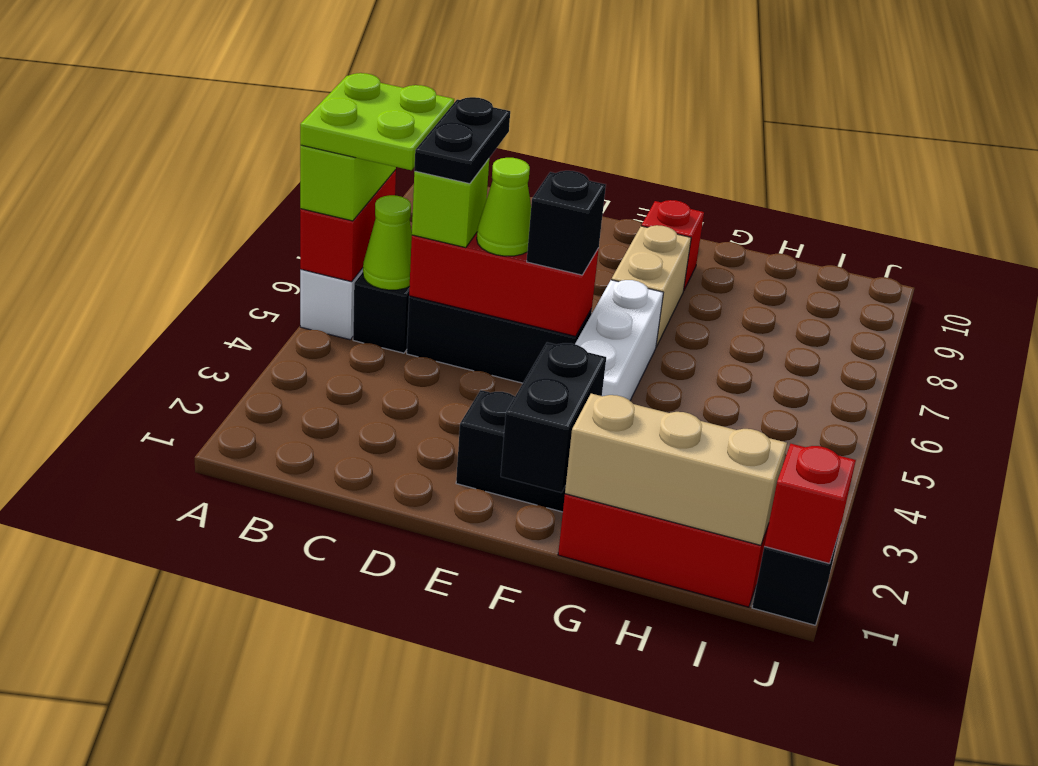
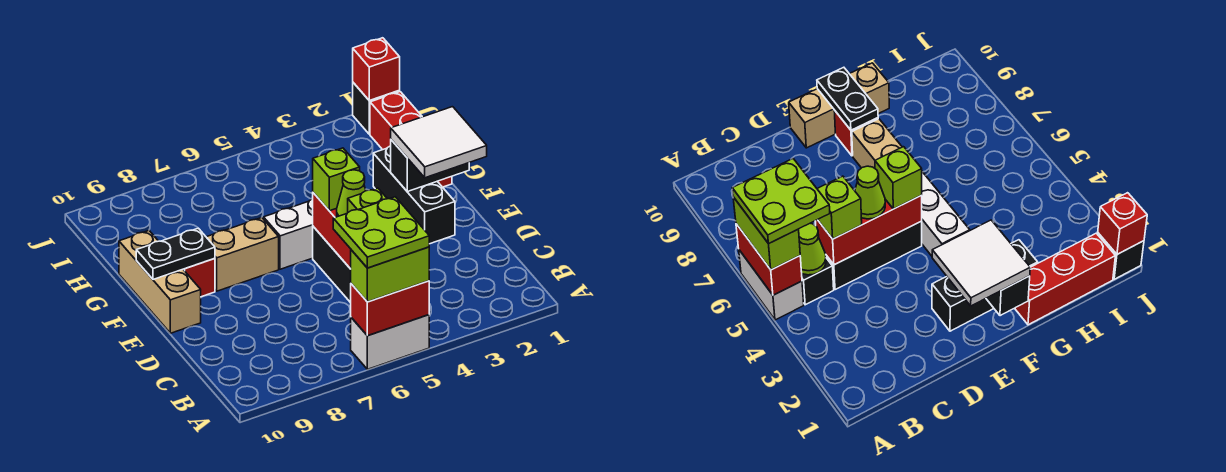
black 1x2 plate [414,97,510,184] -> black 1x2 plate moved to [136,228,215,279]
none -> white 2x2 tile [391,107,487,178]
black 1x1 brick [527,171,606,275] -> lime 1x1 brick [313,148,360,211]
tan 1x3 brick [565,394,787,545] -> tan 1x3 brick moved to [119,231,201,333]

